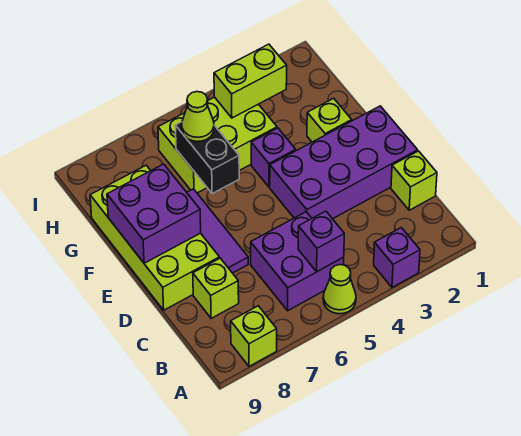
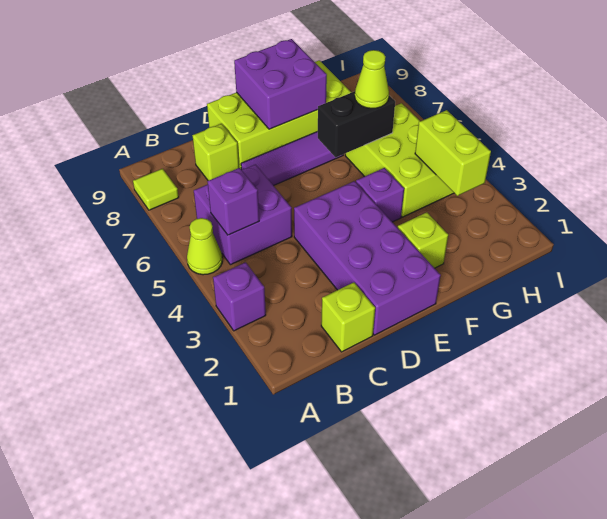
lime 1x1 brick [231,306,277,366] -> lime 1x1 tile [133,169,179,210]

